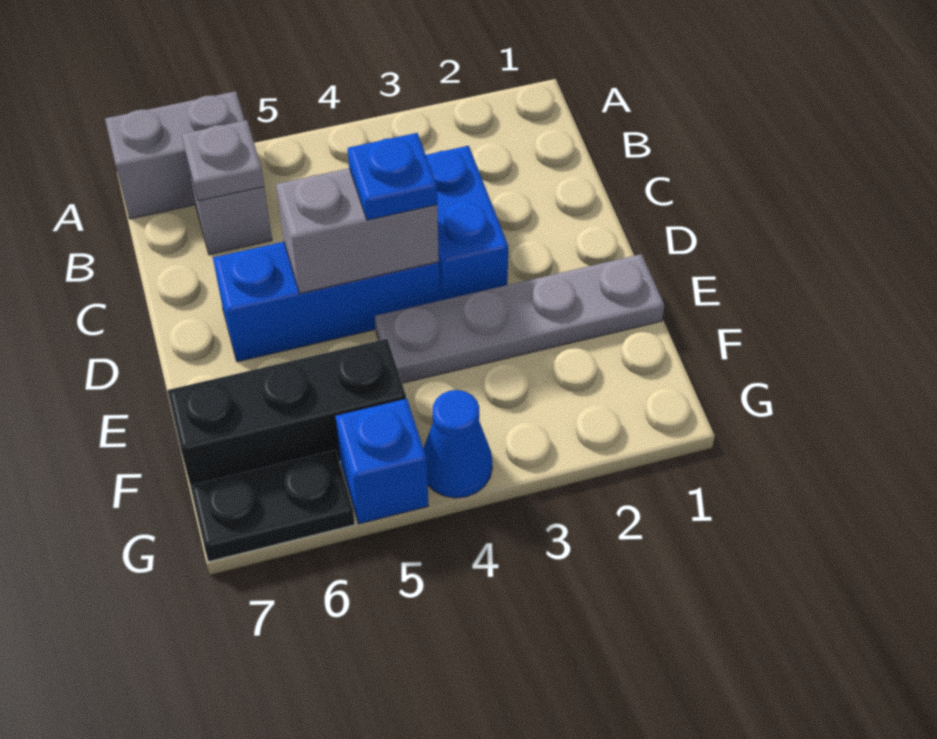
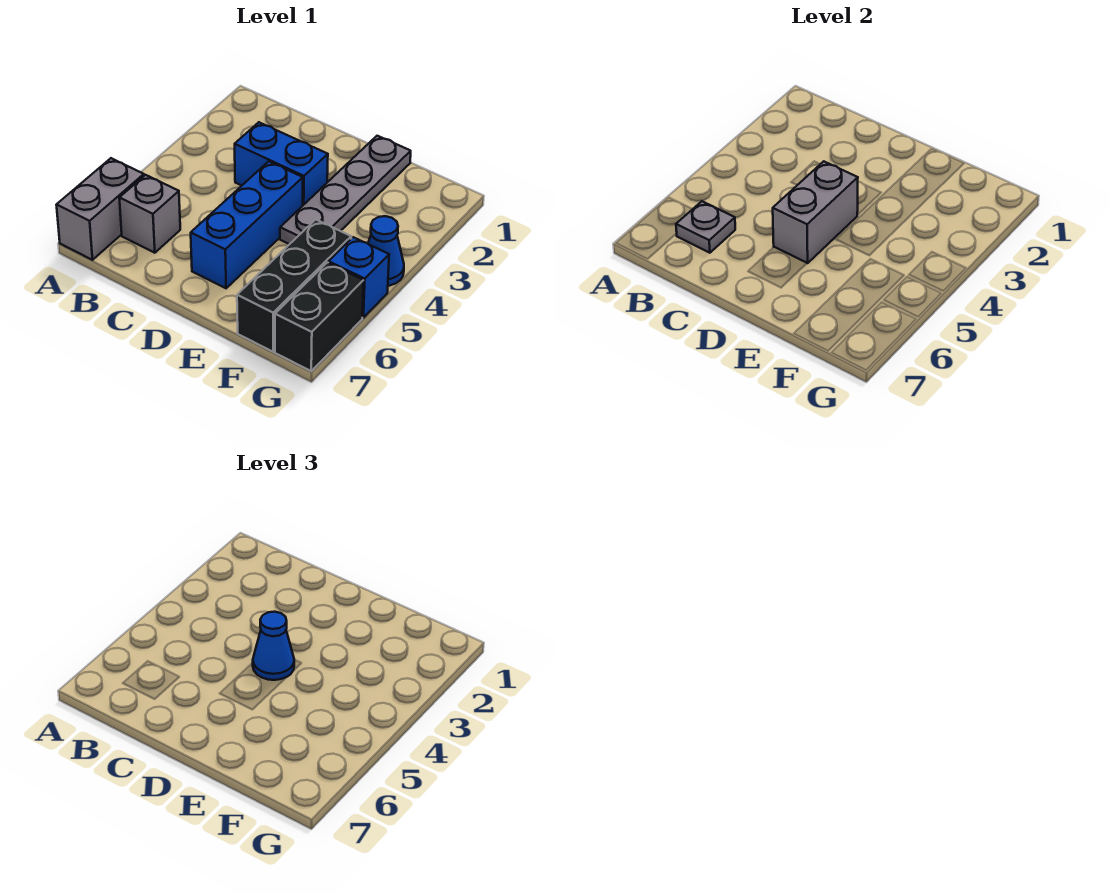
blue 1x1 plate [348,133,437,220] -> blue 1x1 cone [253,612,294,680]
black 1x2 plate [190,450,355,562] -> black 1x2 brick [275,263,364,371]

